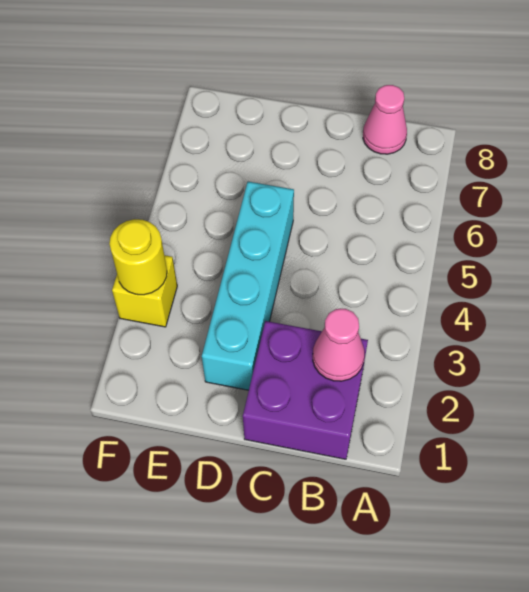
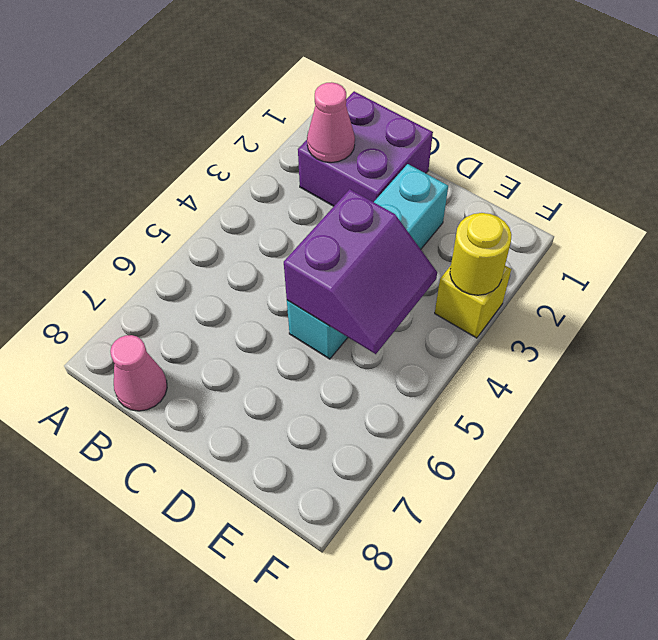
none -> purple 2x2 slope [284,189,437,354]

